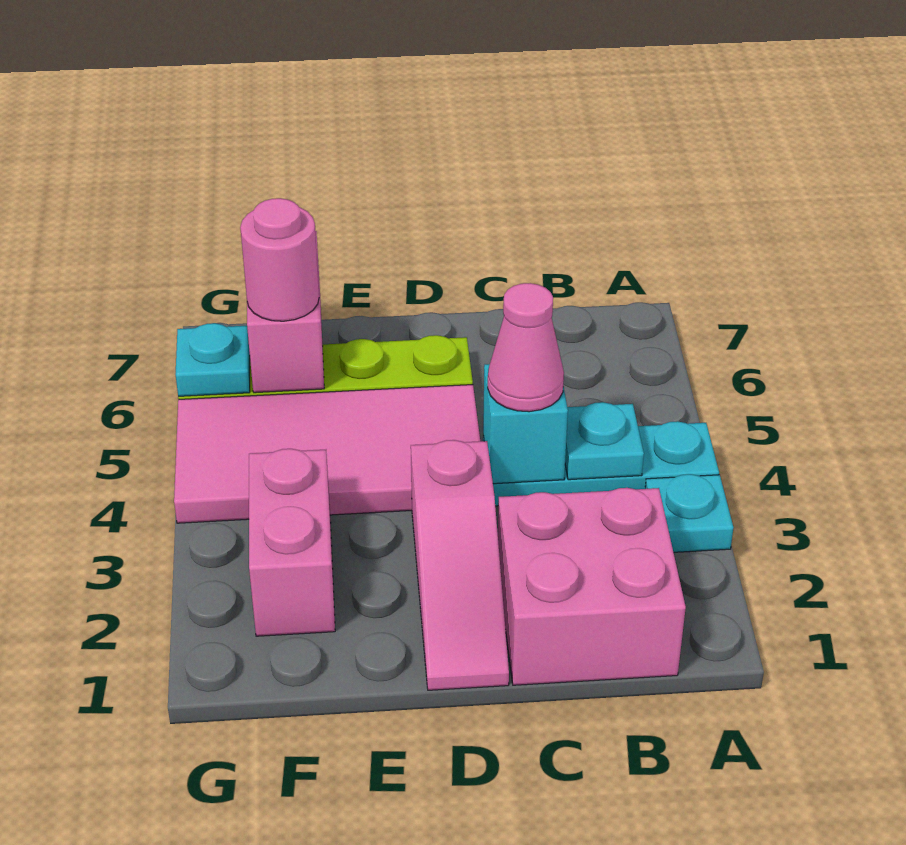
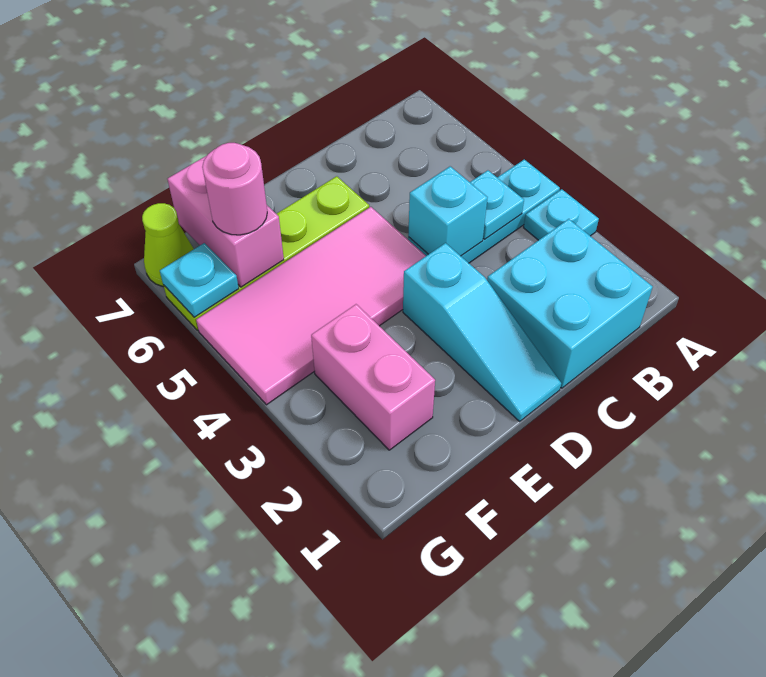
pink 2x2 brick [498,488,686,685] -> cyan 2x2 brick [487,219,653,388]
pink 1x1 cone [488,283,564,412] -> none
pink 1x3 slope [411,440,509,690] -> cyan 1x3 slope [403,243,561,421]
none -> lime 1x1 cone [142,203,194,287]

